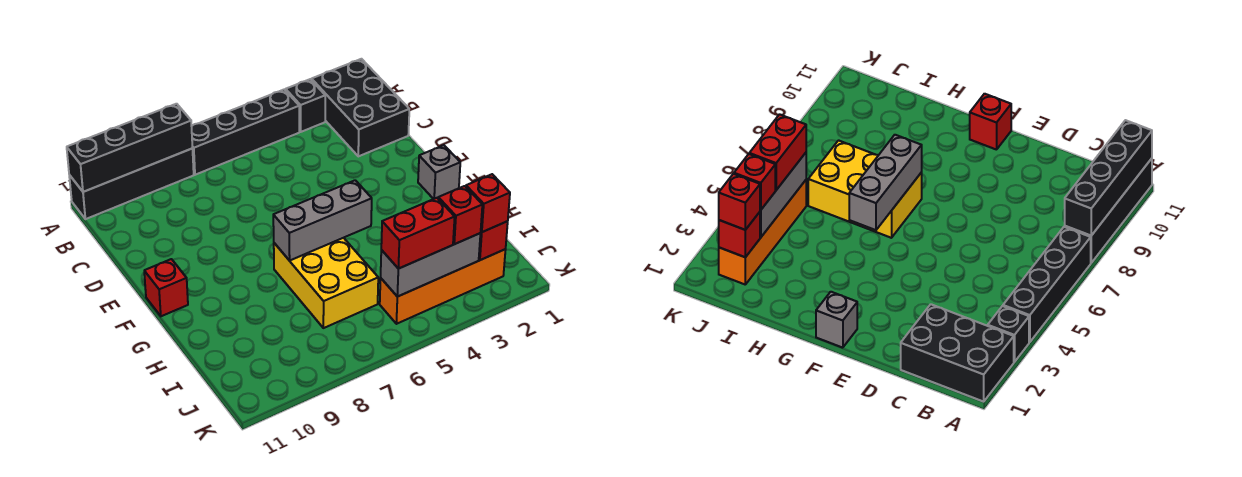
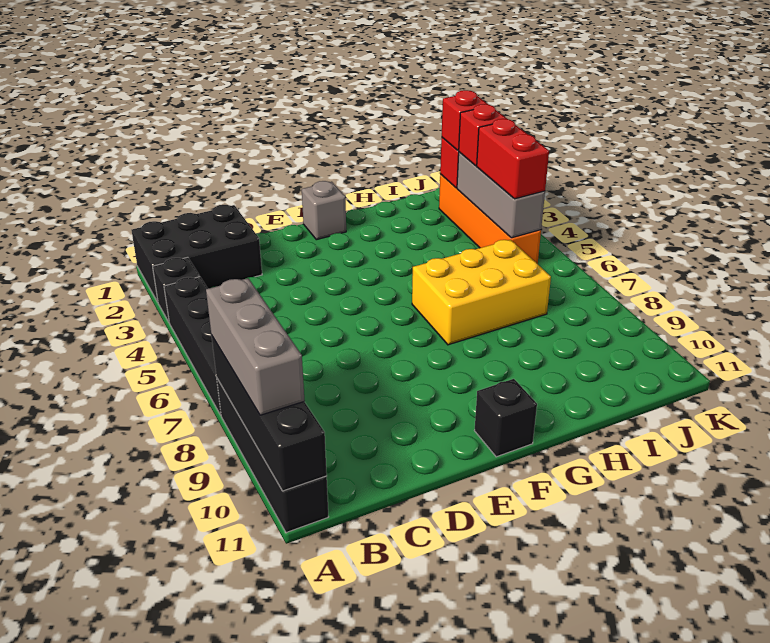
red 1x1 brick [144,259,188,316] -> black 1x1 brick [475,379,537,457]
grey 1x3 brick [273,180,372,261] -> grey 1x3 brick moved to [206,278,305,415]

